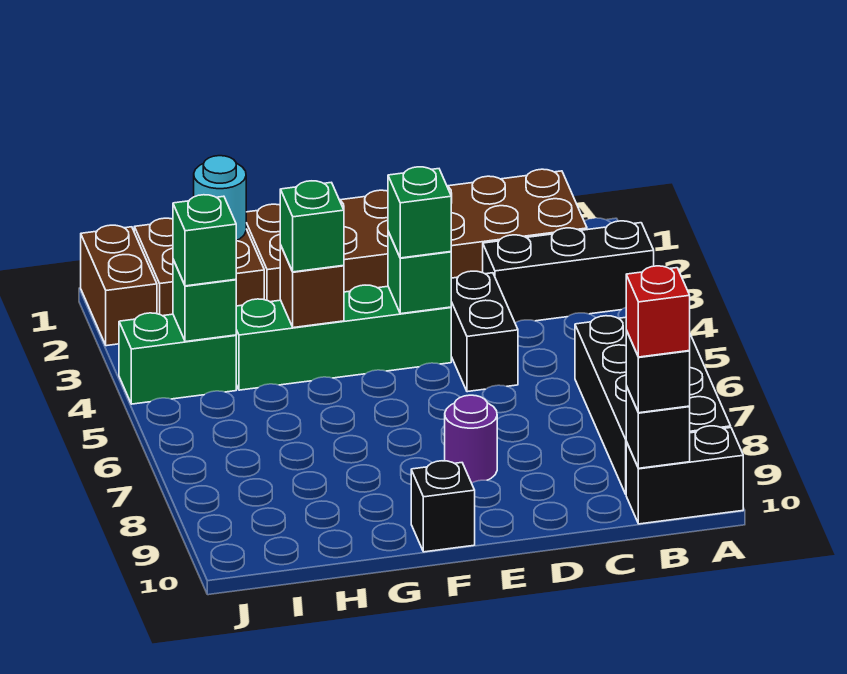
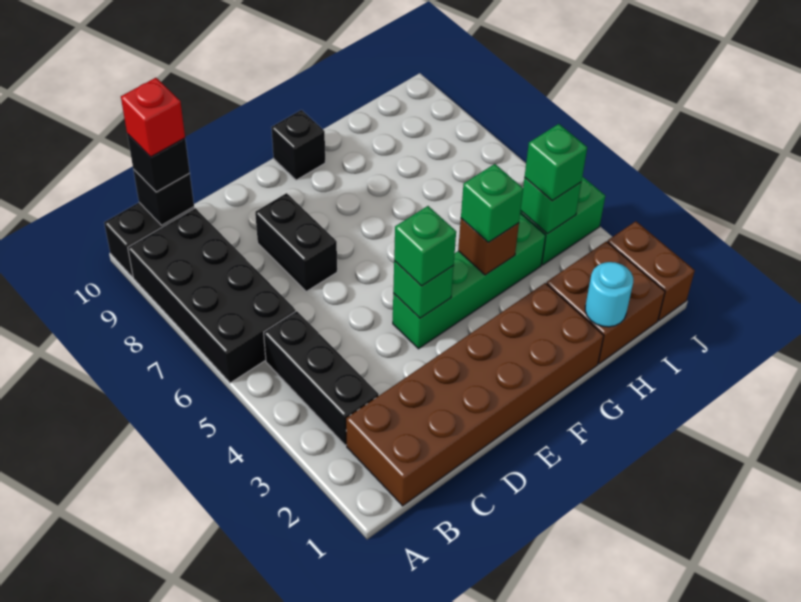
black 1x3 brick [483,221,654,323] -> black 1x3 brick turned to [264,311,379,445]
black 1x2 brick [451,271,518,392] -> black 1x2 brick moved to [255,193,337,291]
purple 1x1 round brick [445,395,497,483] -> none

